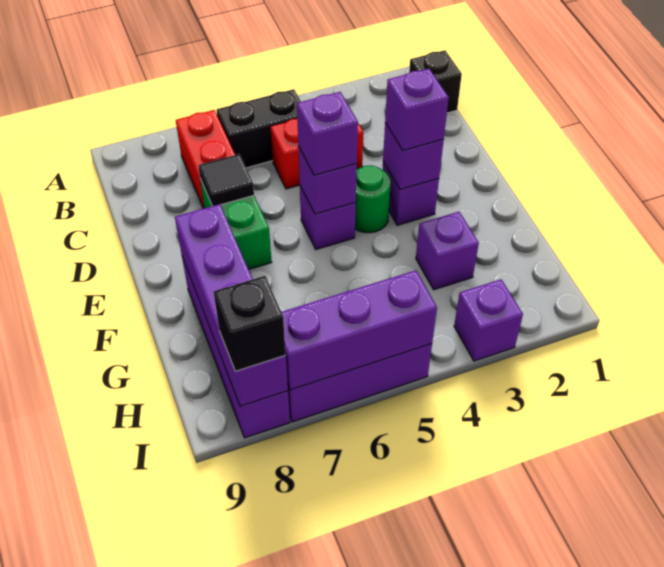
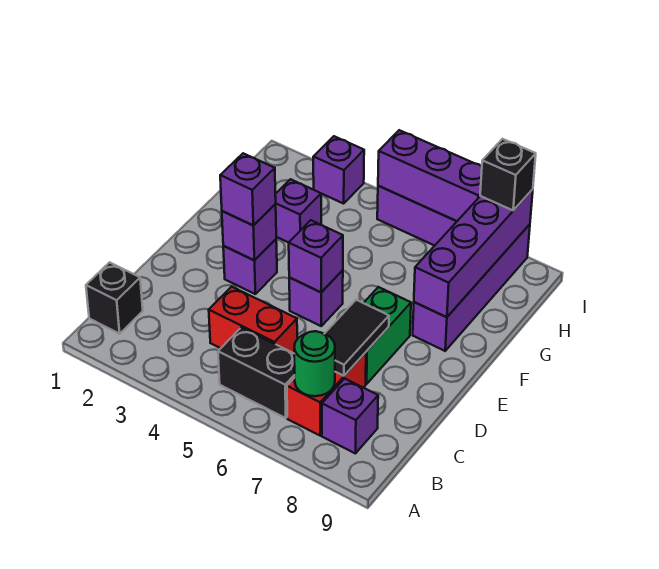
black 1x1 tile [198,154,254,206] -> black 1x2 tile [325,300,389,376]
green 1x1 round brick [355,165,391,233] -> green 1x1 round brick moved to [294,331,335,396]
purple 1x1 brick [297,92,358,175] -> purple 1x1 brick moved to [322,379,378,454]

